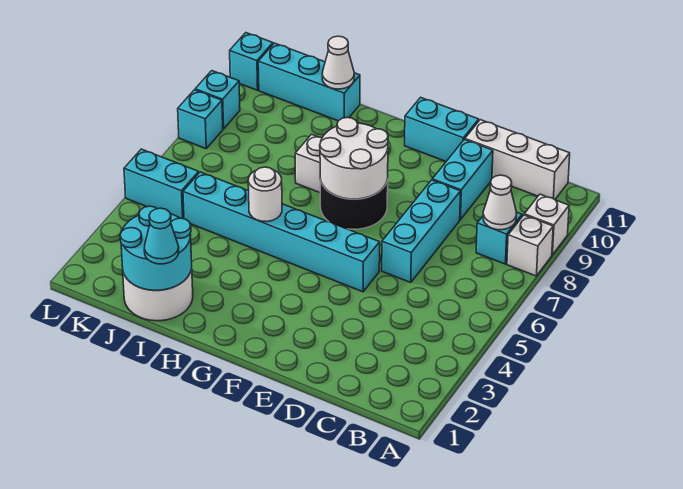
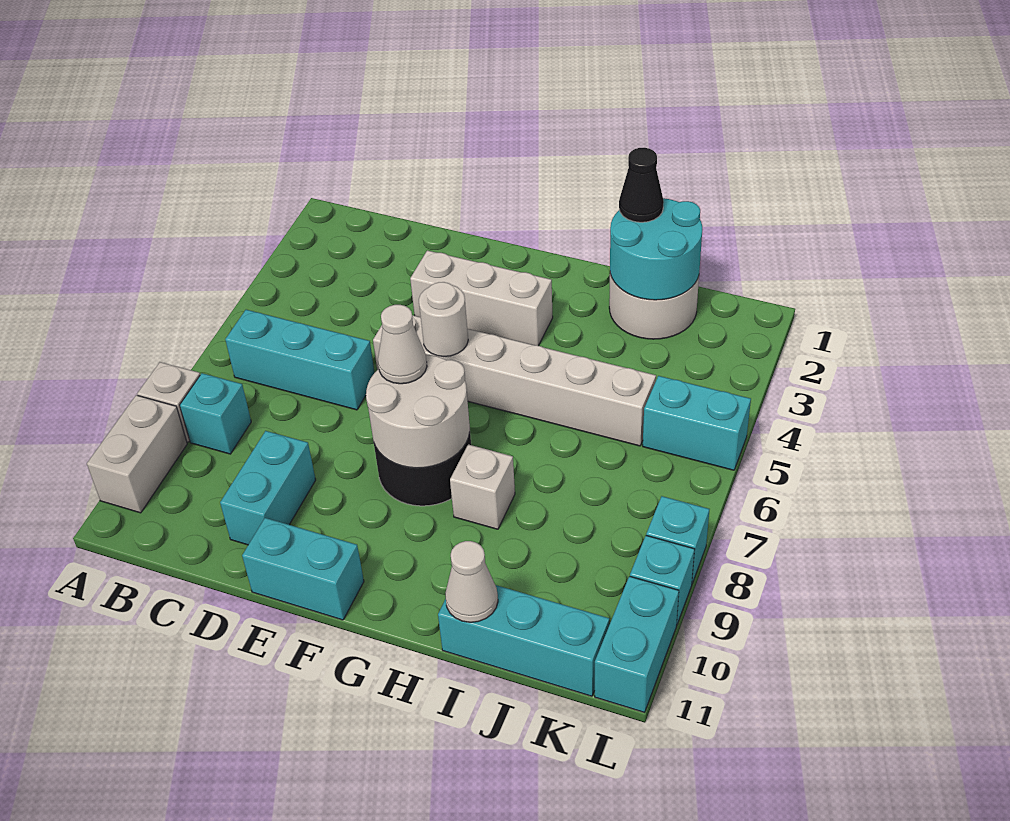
white 1x1 brick [524,194,569,255] -> white 1x2 brick [87,395,187,513]
white 1x1 cone [483,175,516,230] -> white 1x1 cone moved to [378,305,427,384]
white 1x3 brick [465,120,570,200] -> white 1x3 brick moved to [410,250,553,346]
cyan 1x3 brick [382,180,461,283] -> cyan 1x3 brick turned to [225,310,375,410]
cyan 1x6 brick [183,172,380,292] -> white 1x6 brick [373,315,656,446]
white 1x1 round brick [248,167,282,222] -> white 1x1 round brick moved to [419,282,468,356]
cyan 1x1 cone [144,208,179,264] -> black 1x1 cone [619,148,664,222]
cyan 1x1 brick [230,33,273,90] -> cyan 1x2 brick [595,576,679,712]

